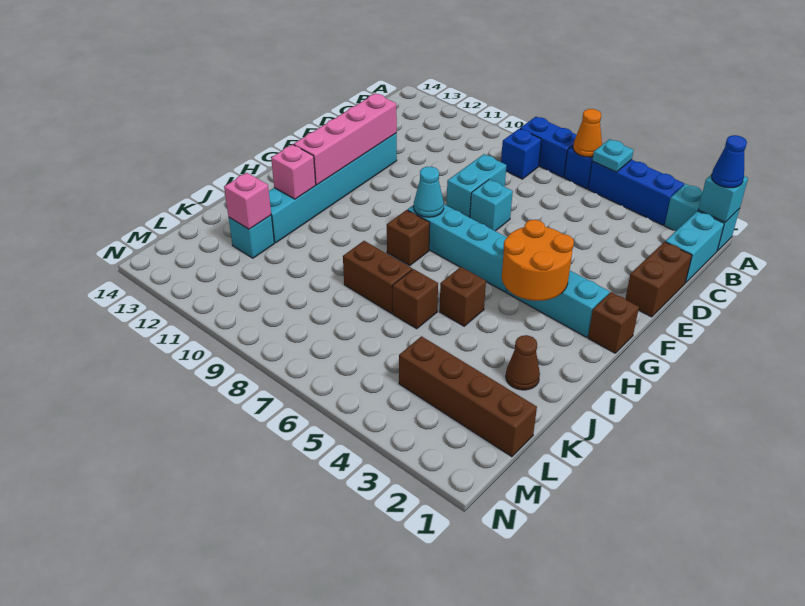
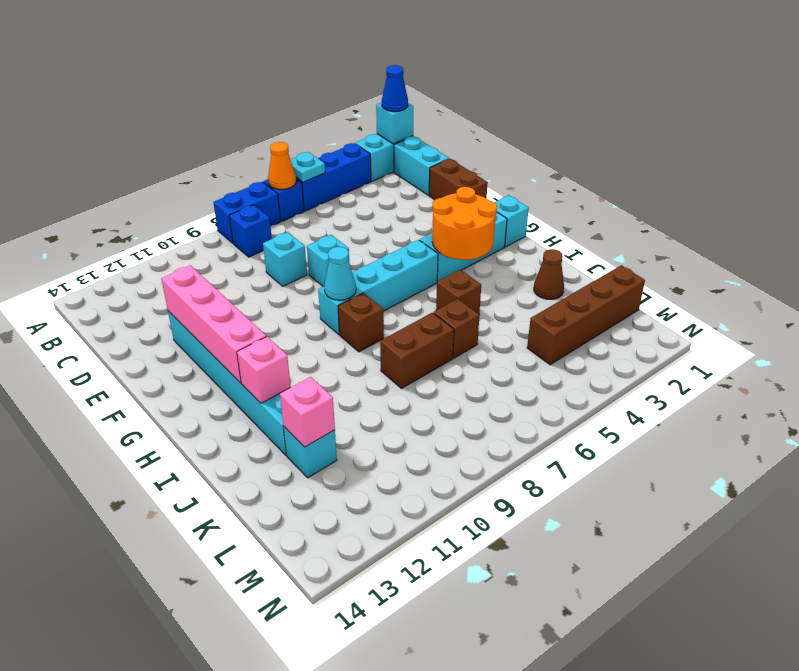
cyan 1x2 brick [447,154,506,218] -> cyan 1x1 brick [263,232,307,286]
brown 1x1 brick [588,292,639,353] -> cyan 1x1 brick [495,195,529,247]

